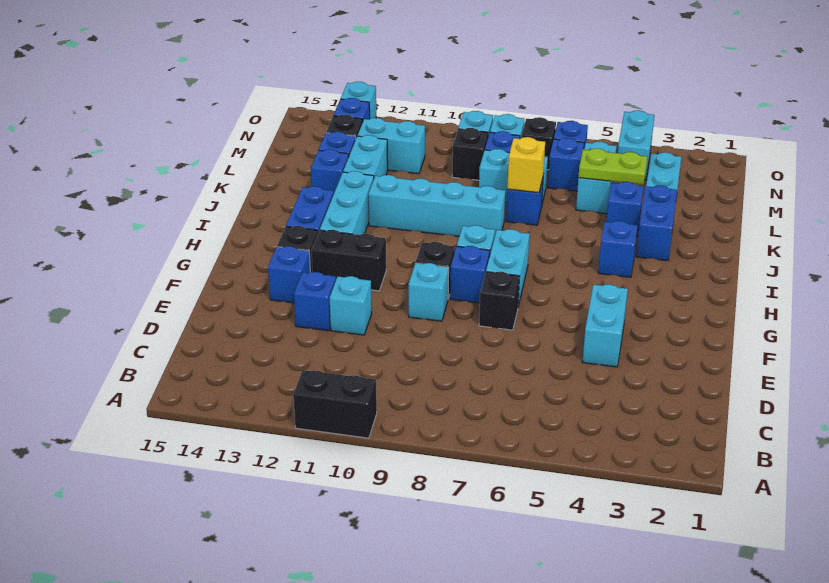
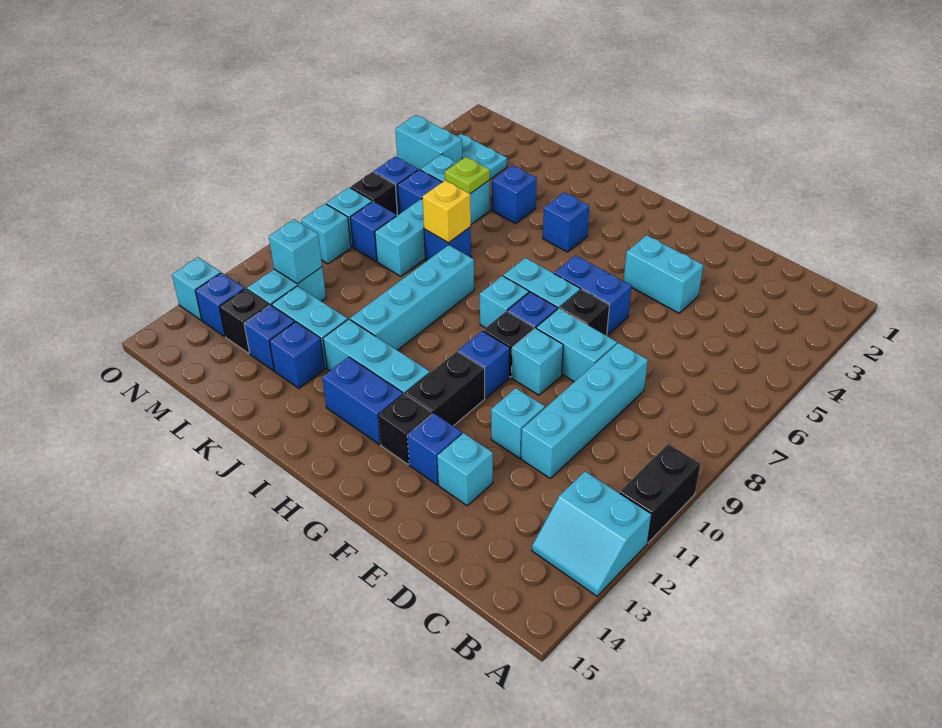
none -> cyan 2x2 slope [532,471,652,596]
none -> cyan 1x4 brick [521,343,648,478]
none -> cyan 1x2 brick [536,309,617,382]
blue 1x1 brick [294,272,336,331] -> blue 1x1 brick moved to [458,331,510,398]
none -> cyan 1x1 brick [437,433,493,506]
blue 1x2 brick [636,185,677,261] -> blue 1x2 brick moved to [554,255,632,335]
lime 1x2 plate [578,148,647,185] -> lime 1x1 plate [445,157,490,194]
black 1x1 brick [452,128,488,180] -> none
none -> cyan 1x1 brick [269,219,322,284]

